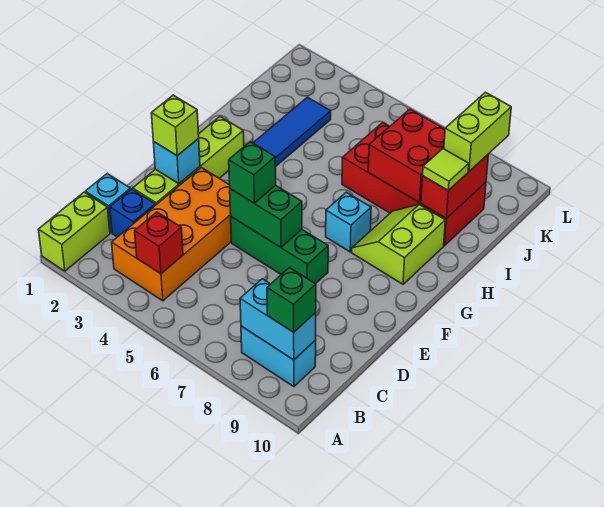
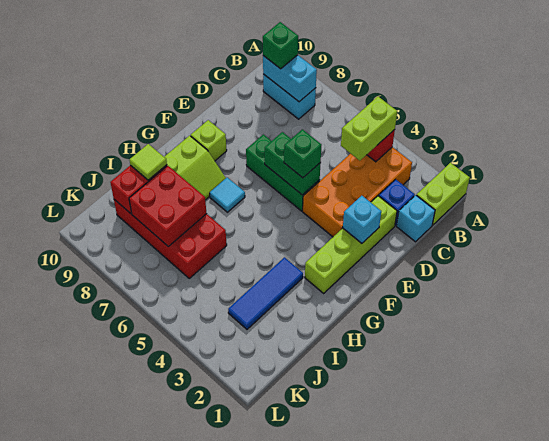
lime 1x1 brick [151,95,199,156] -> lime 1x1 brick moved to [191,120,227,161]
cyan 1x1 brick [326,192,371,252] -> cyan 1x1 tile [210,177,245,212]
lime 1x2 brick [444,92,511,171] -> lime 1x2 brick moved to [341,97,397,161]

